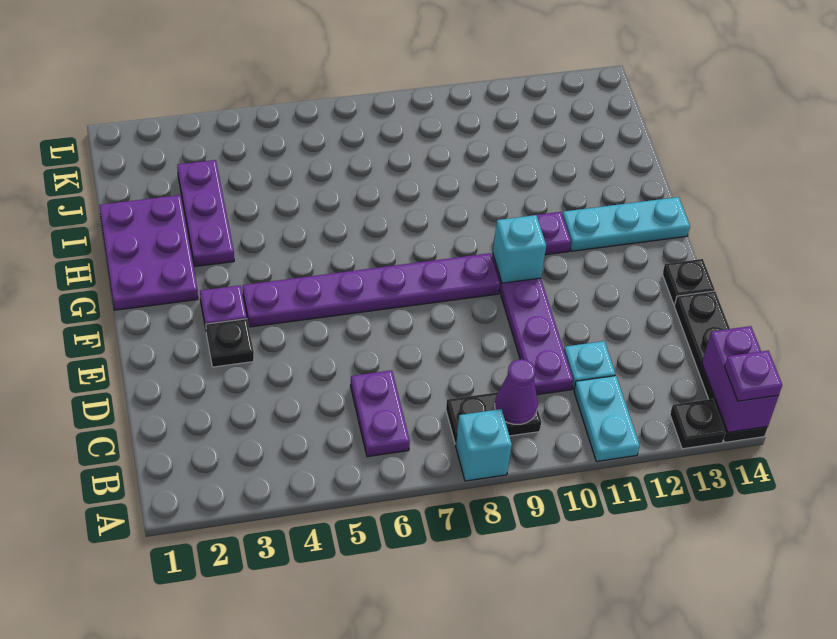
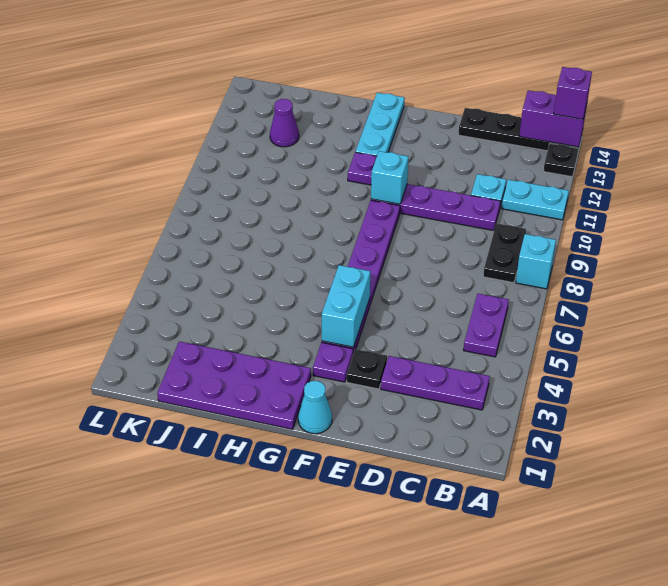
purple 1x1 plate [725,351,782,401] -> purple 1x1 brick [554,67,592,119]
purple 1x2 plate [350,370,410,457] -> purple 1x2 plate turned to [464,294,509,357]
purple 1x1 cone [495,359,538,424] -> purple 1x1 cone moved to [270,99,299,147]
black 1x1 plate [663,259,715,305] -> none
none -> cyan 1x1 cone [298,381,332,434]
none -> cyan 1x2 brick [322,265,370,347]
purple 2x3 plate [99,195,198,310] -> purple 2x4 plate [157,341,311,429]
purple 1x3 plate [177,160,234,267] -> purple 1x3 plate moved to [381,356,490,410]

